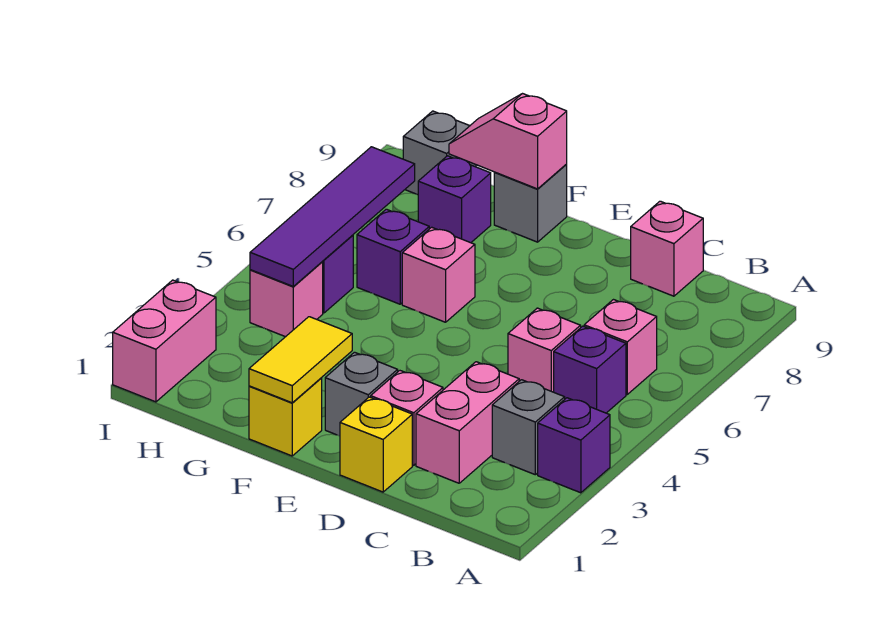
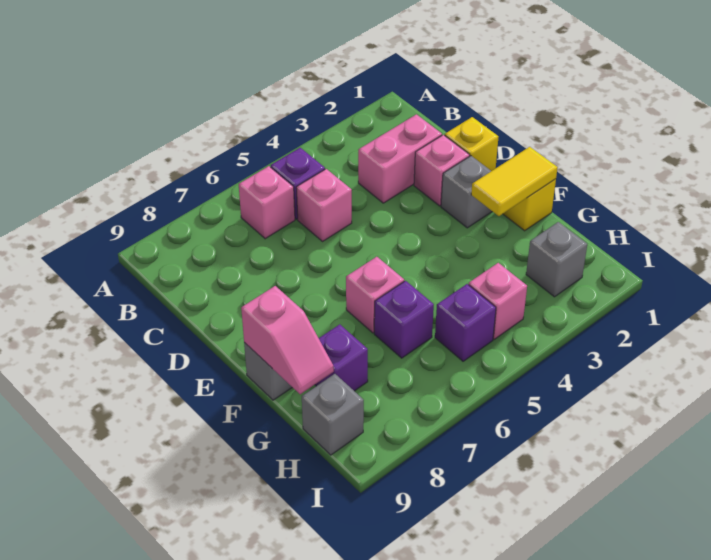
purple 1x1 brick [538,398,610,493] -> none
grey 1x1 brick [492,380,565,475] -> grey 1x1 brick moved to [526,222,587,297]
pink 1x1 brick [631,201,703,296] -> none
purple 1x4 tile [250,147,415,286] -> none
pink 1x2 brick [113,280,216,402] -> none

